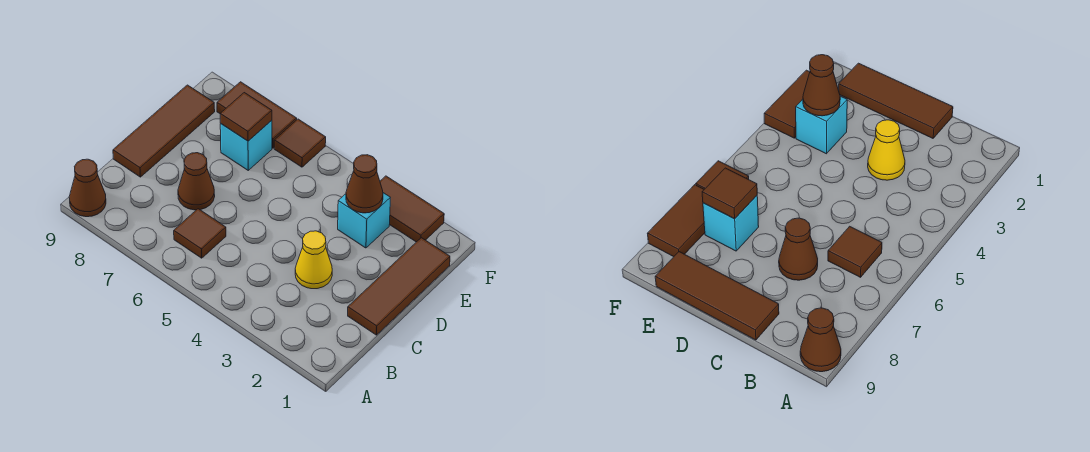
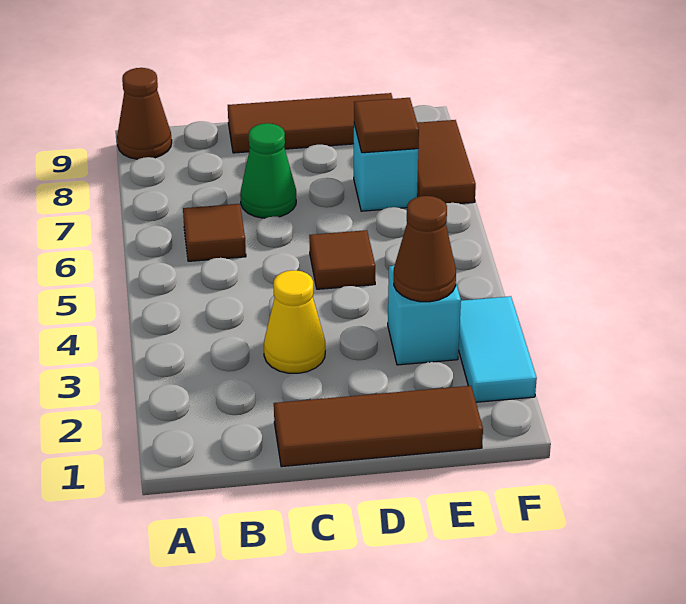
brown 1x1 cone [178,153,215,210] -> green 1x1 cone [240,123,296,218]
brown 1x2 tile [380,176,444,242] -> cyan 1x2 tile [459,296,537,402]
brown 1x1 tile [274,119,326,167] -> brown 1x1 tile moved to [309,230,375,289]

